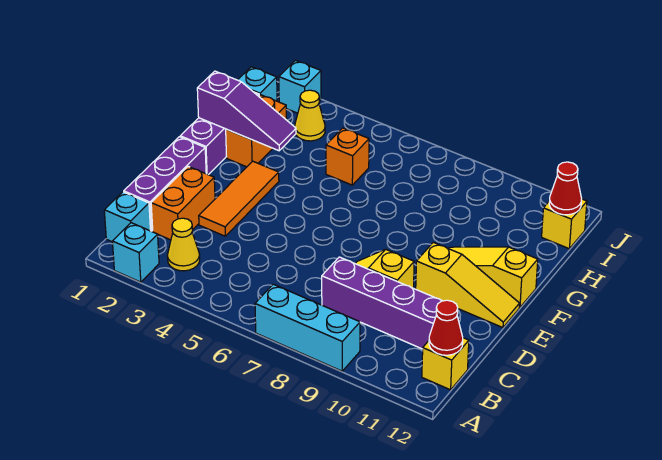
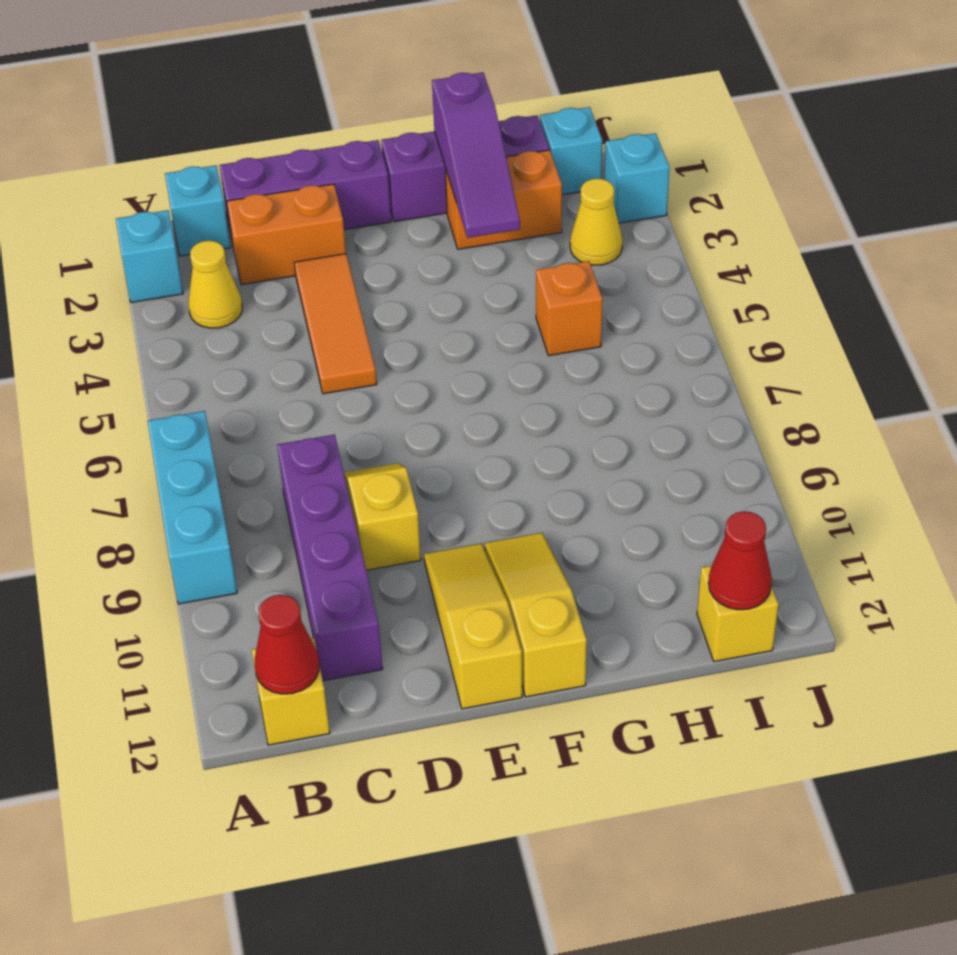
orange 1x3 tile [199,161,279,236] -> orange 1x3 tile turned to [294,254,377,394]
yellow 1x3 slope [416,242,519,328] -> yellow 1x3 slope turned to [424,543,522,709]

